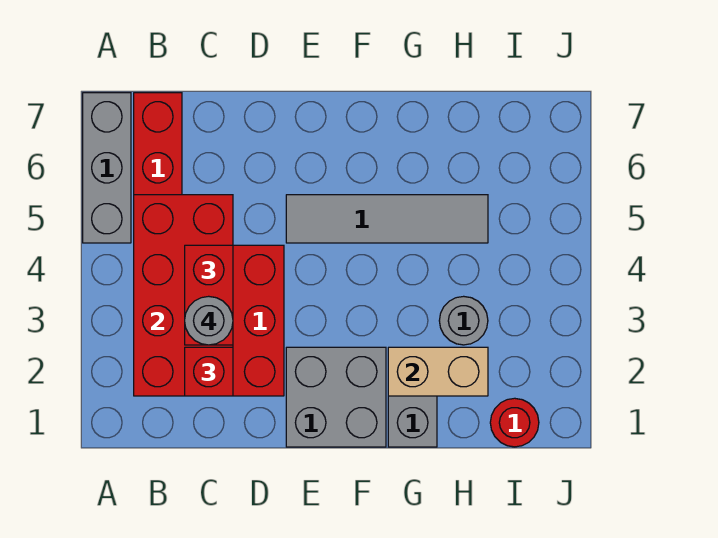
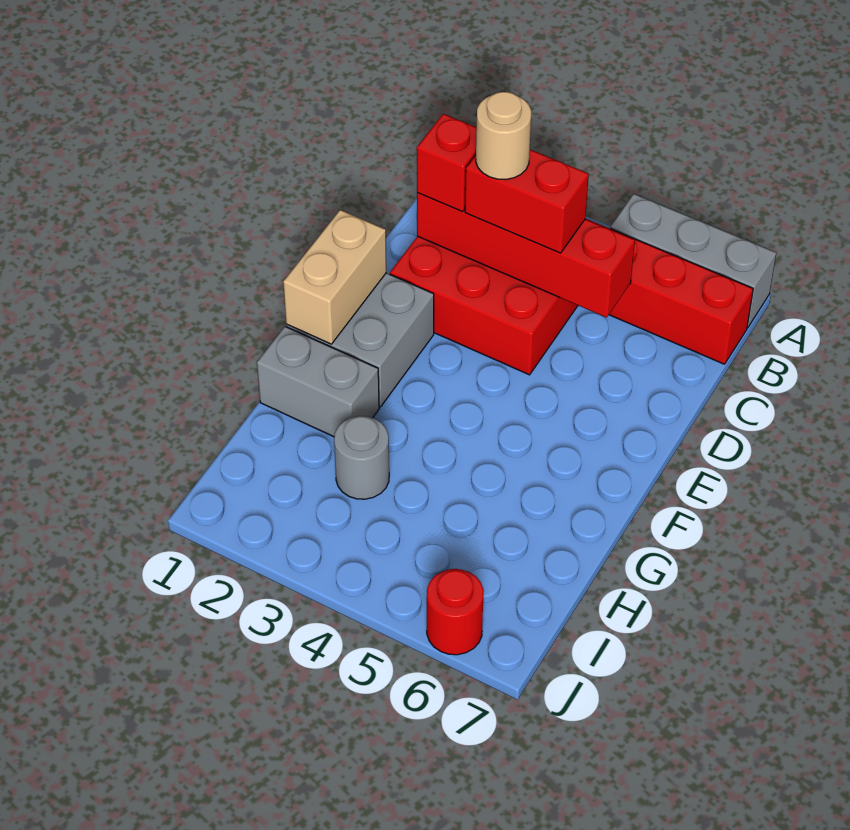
red 2x4 brick [134,195,233,396] -> red 1x4 brick [417,193,635,317]
grey 1x1 round brick [185,296,233,345] -> tan 1x1 round brick [476,92,531,180]
grey 1x4 tile [286,195,488,243] -> none
tan 1x2 brick [388,347,488,396] -> tan 1x2 brick moved to [283,210,386,344]
red 1x1 round brick [490,398,539,447] -> red 1x1 round brick moved to [427,569,484,655]

